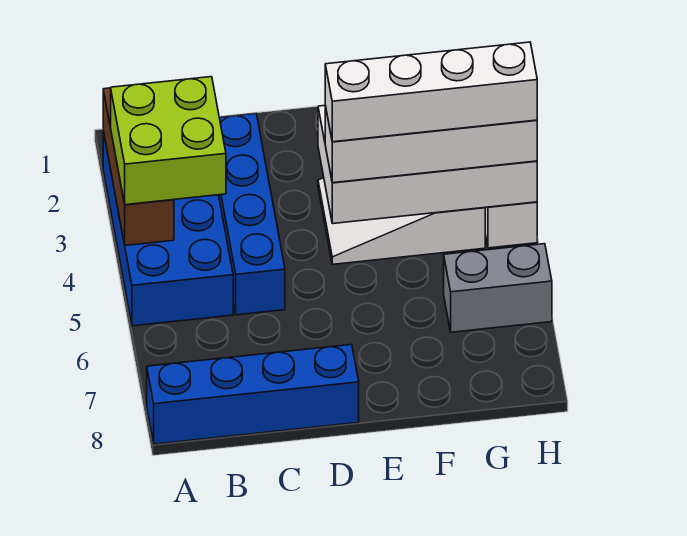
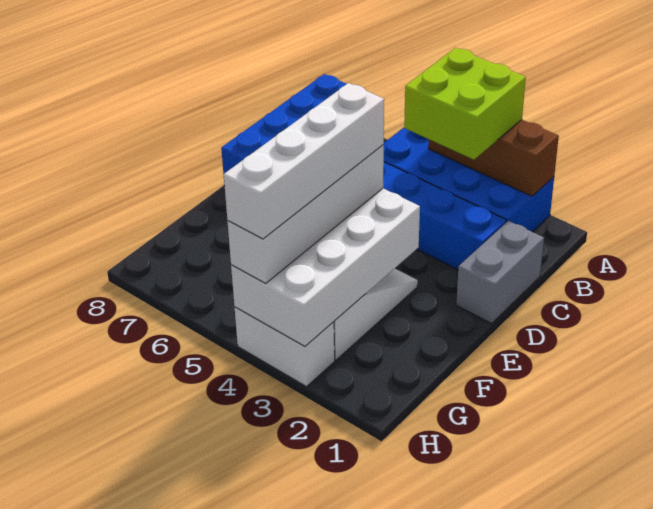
grey 1x2 brick [444,244,552,332] -> grey 1x2 brick moved to [456,221,544,323]

